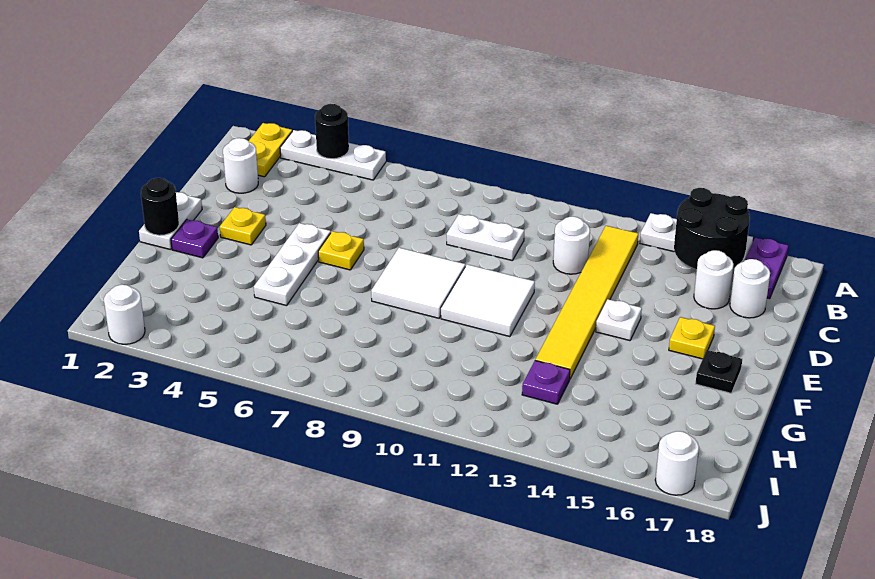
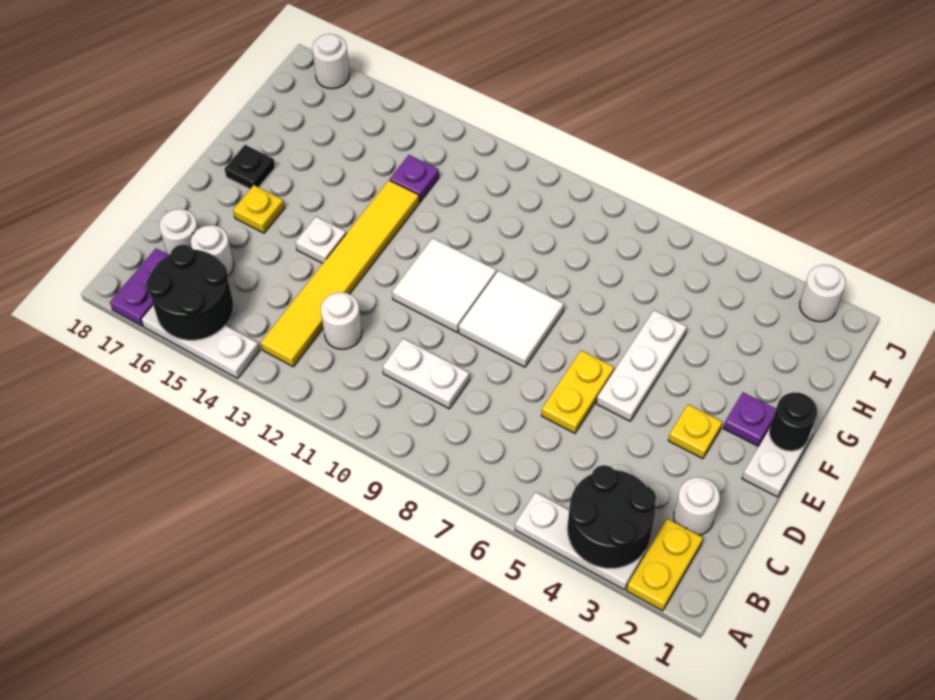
black 1x1 round brick [315,104,349,159] -> black 2x2 round brick [567,465,656,568]
yellow 1x1 plate [318,231,364,270] -> yellow 1x2 plate [541,350,614,433]

